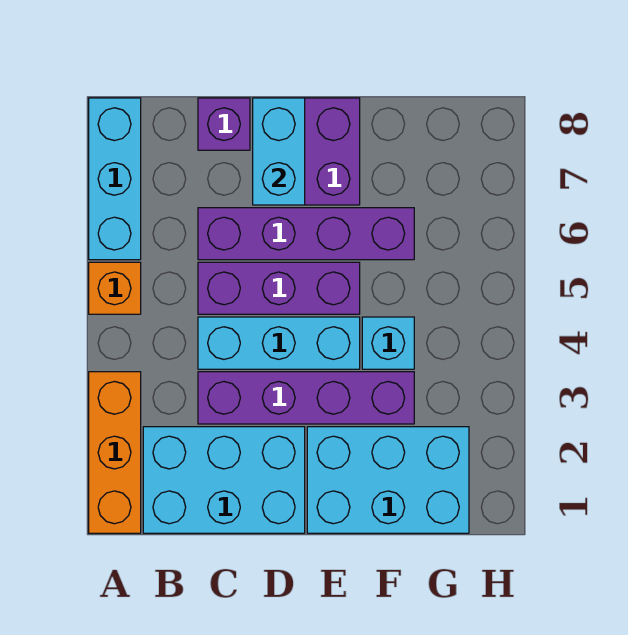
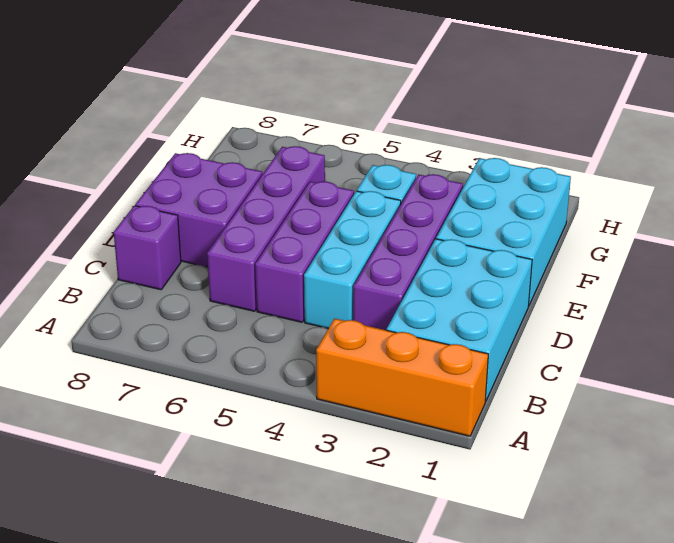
orange 1x1 brick [89,262,141,314] -> none
cyan 1x3 brick [89,98,141,260] -> none
cyan 1x2 brick [253,98,305,205] -> none

